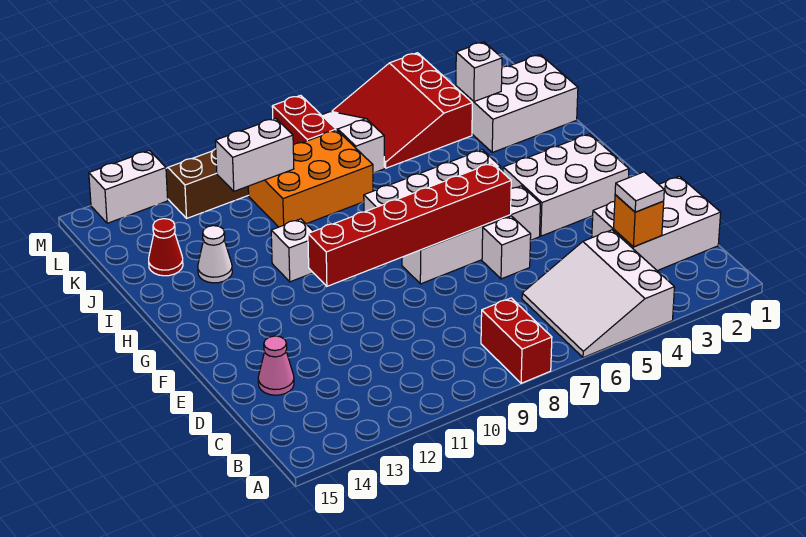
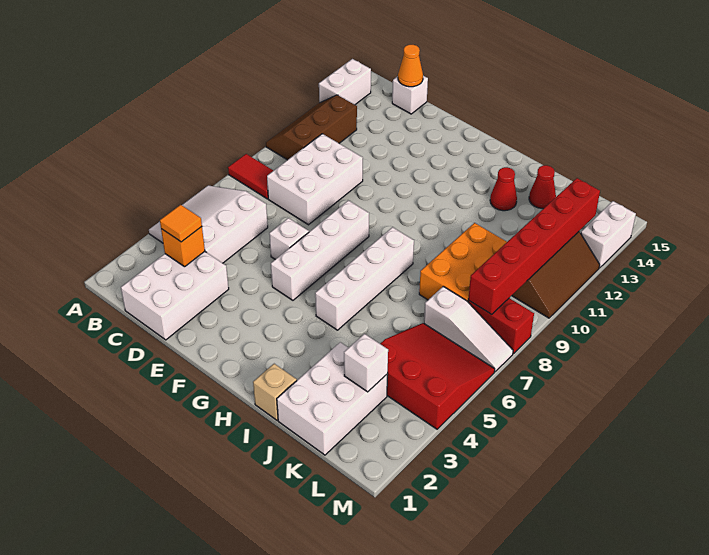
white 3x3 slope [522,230,674,358] -> white 3x3 slope turned to [149,186,268,263]
red 1x2 brick [481,298,552,383] -> red 1x2 tile [228,154,273,199]
none -> brown 2x3 slope [266,95,357,160]
white 1x1 tile [615,172,664,212] -> orange 1x1 tile [160,205,202,242]
none -> orange 1x1 cone [398,45,423,87]
pink 1x1 cone [258,336,294,395] -> none
white 2x3 brick [503,134,629,236] -> white 2x3 brick moved to [267,134,363,225]
red 1x6 brick [308,163,511,286] -> red 1x6 brick moved to [468,178,600,314]
white 1x1 brick [271,219,313,282] -> white 1x1 brick moved to [392,76,428,114]
none -> tan 1x1 brick [253,364,297,421]
white 1x1 cone [198,226,232,283] -> red 1x1 cone [490,167,517,211]
white 1x2 brick [216,118,294,191] -> white 1x2 brick moved to [319,59,371,105]

